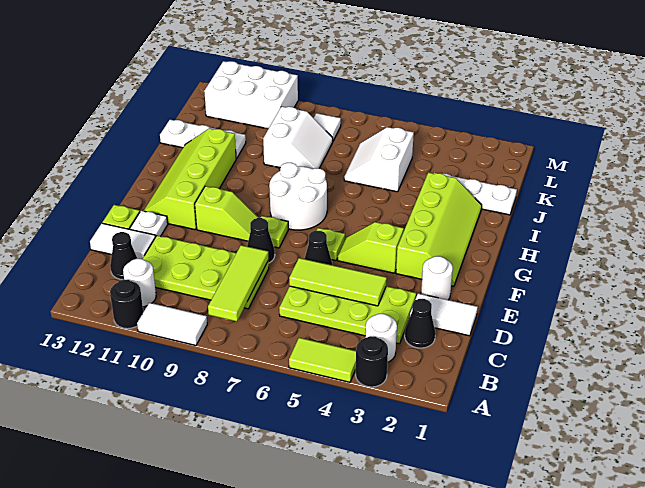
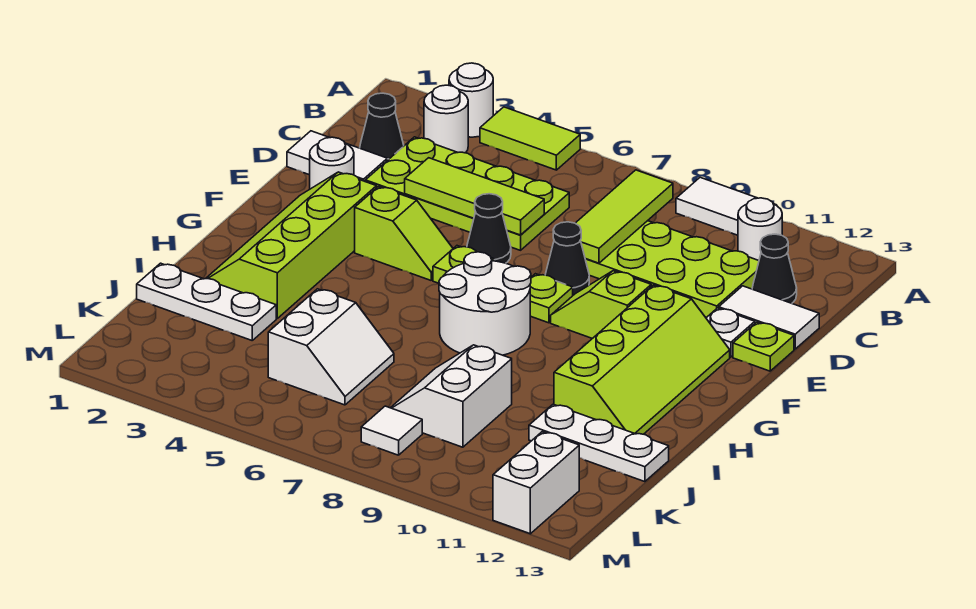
black 1x1 round brick [356,336,388,387] -> white 1x1 round brick [449,63,493,137]
black 1x1 round brick [110,280,143,329] -> none
white 2x3 brick [204,61,298,129] -> white 1x2 brick [493,432,579,534]

